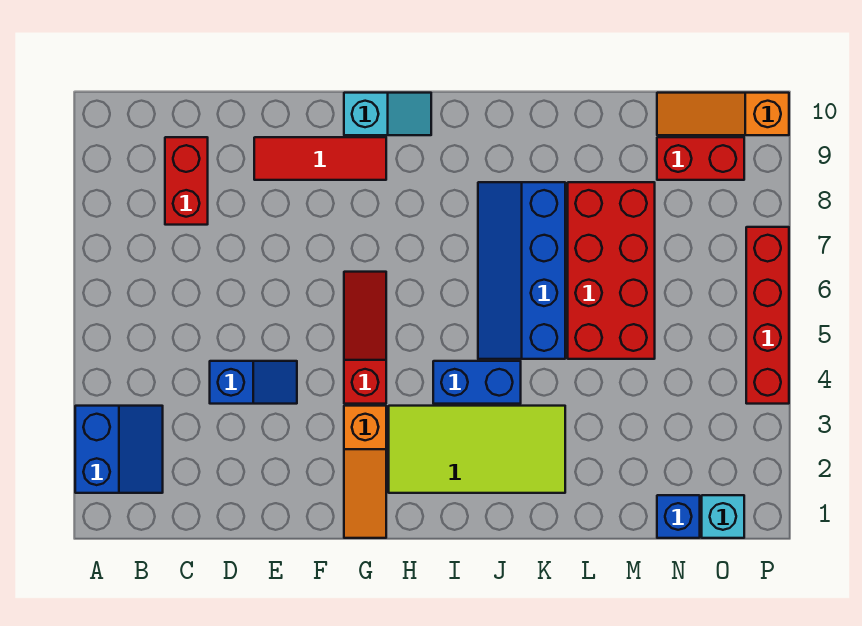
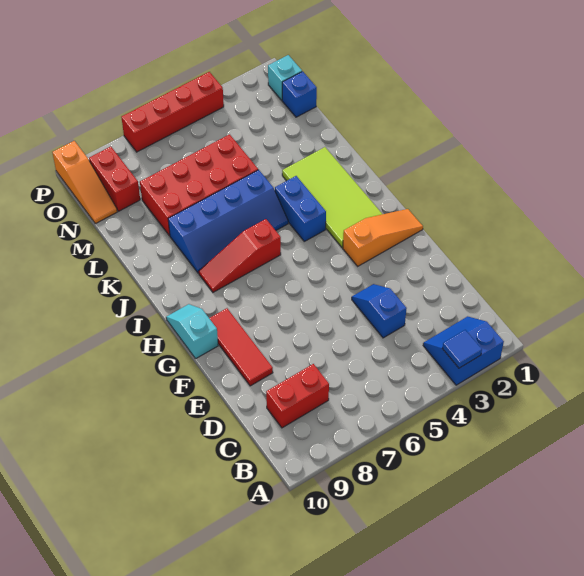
none -> blue 1x1 tile [442,330,482,368]
red 1x3 slope [344,272,386,404] -> red 1x3 slope moved to [199,219,281,292]

